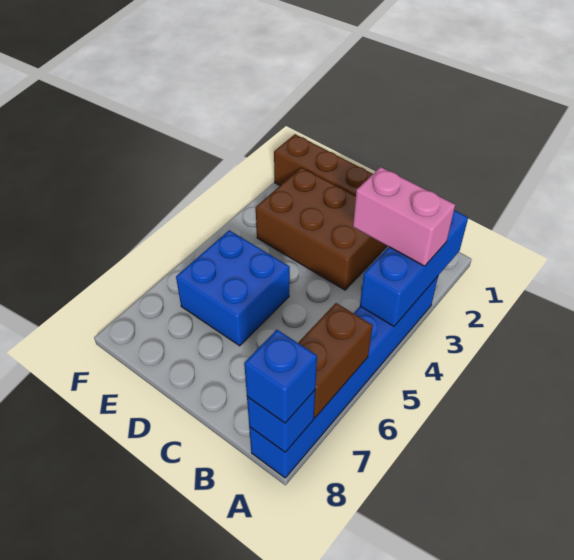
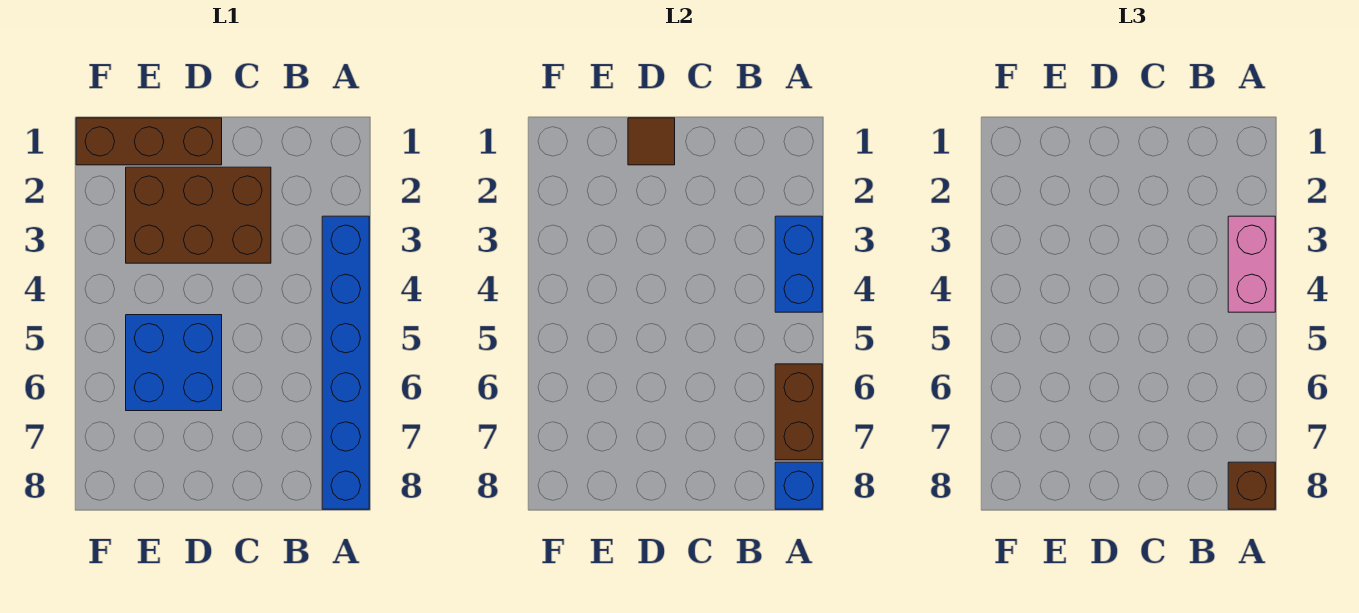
blue 1x3 brick [360,210,468,326] -> blue 1x2 brick [775,216,822,312]
pink 1x2 brick [353,167,455,266] -> pink 1x2 brick turned to [1228,216,1275,312]
blue 1x1 brick [244,330,317,423] -> brown 1x1 brick [1228,462,1275,509]
none -> brown 1x1 tile [628,118,675,165]

